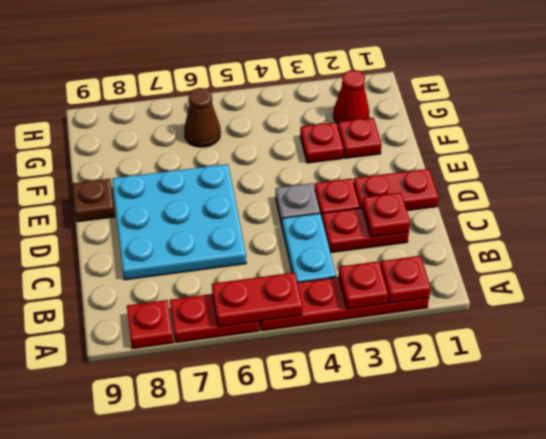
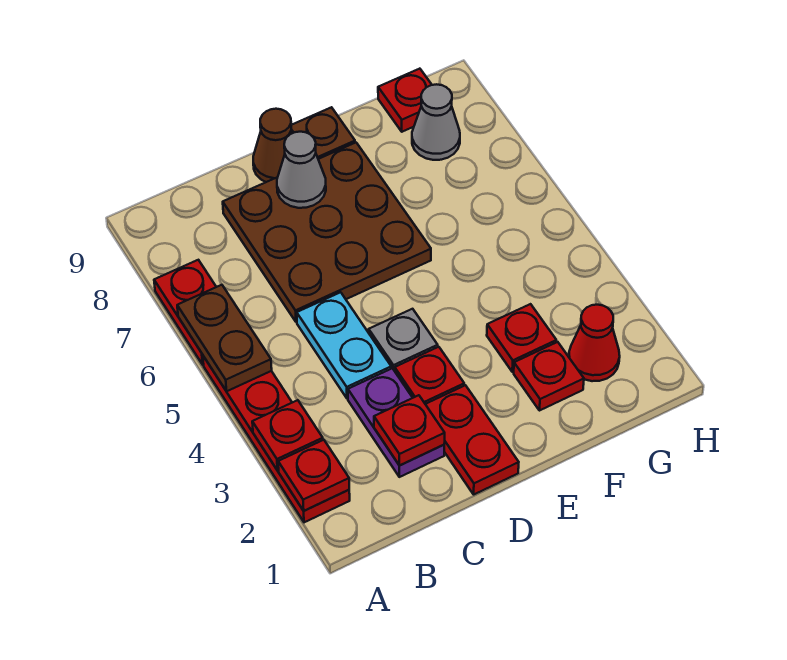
red 1x2 plate [212,272,302,327] -> brown 1x2 plate [177,285,272,391]
red 1x1 plate [127,300,173,349] -> red 1x1 plate moved to [378,69,432,132]
cyan 1x2 plate [282,213,336,282] -> cyan 1x2 plate turned to [297,292,391,398]
red 1x2 plate [322,208,409,253] -> purple 1x2 plate [348,368,444,477]
cyan 3x3 plate [112,164,246,280] -> brown 3x3 plate [223,143,431,322]
none -> grey 1x1 cone [277,132,326,208]
brown 1x1 cone [184,88,221,147] -> brown 1x1 cone moved to [253,109,292,182]
none -> grey 1x1 cone [412,84,460,160]

